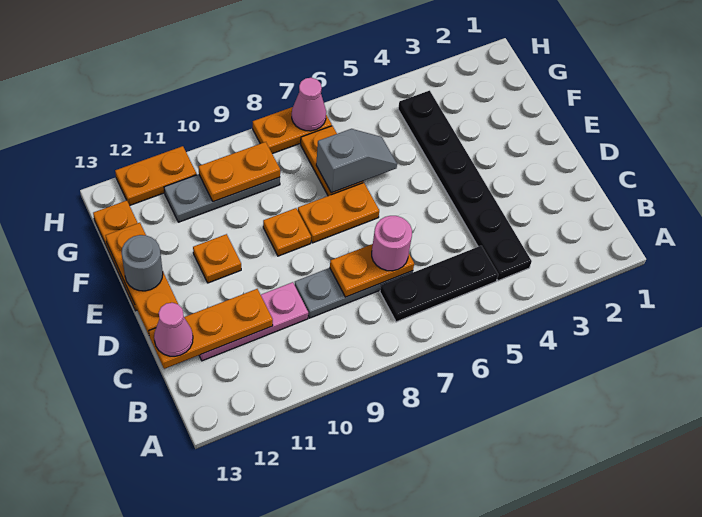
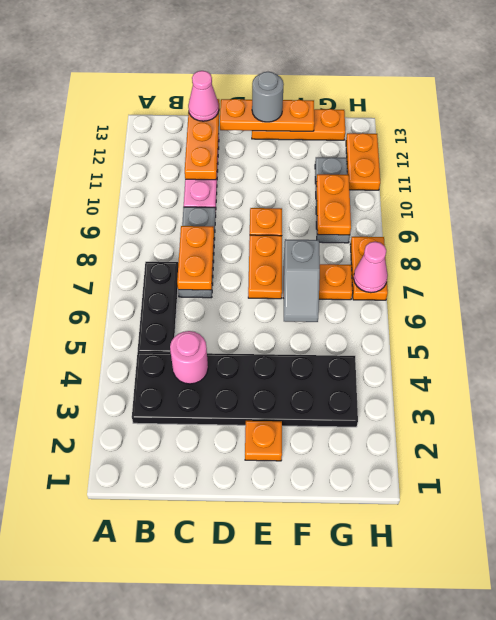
black 1x6 plate [398,91,532,281] -> black 2x6 plate [132,352,358,427]
pink 1x1 round brick [372,216,412,271] -> pink 1x1 round brick moved to [170,331,208,384]
orange 1x1 plate [193,234,241,283] -> orange 1x1 plate moved to [245,421,282,461]

